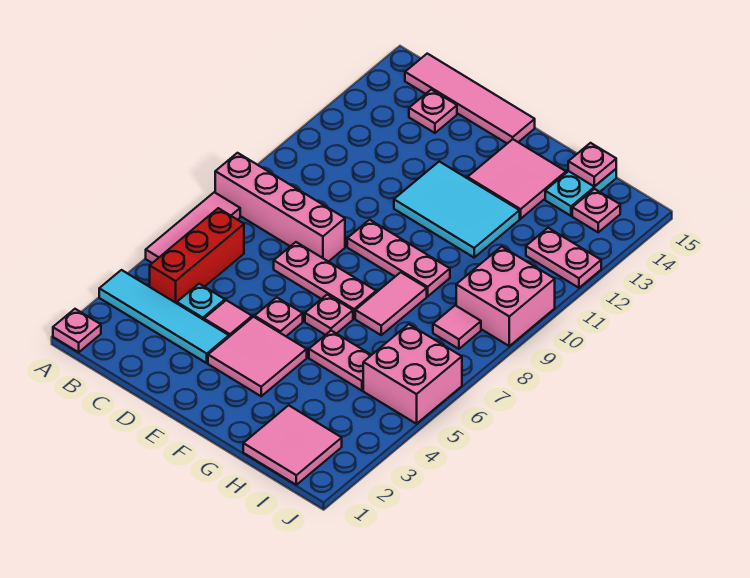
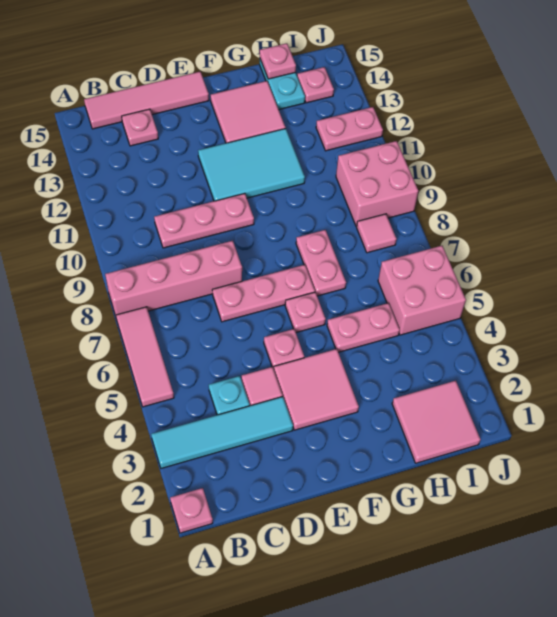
red 1x3 brick [150,208,244,303] -> none
pink 1x3 plate [347,220,450,296] -> pink 1x3 plate moved to [154,193,254,248]
pink 1x2 tile [355,272,427,335] -> pink 1x2 plate [296,230,346,296]

